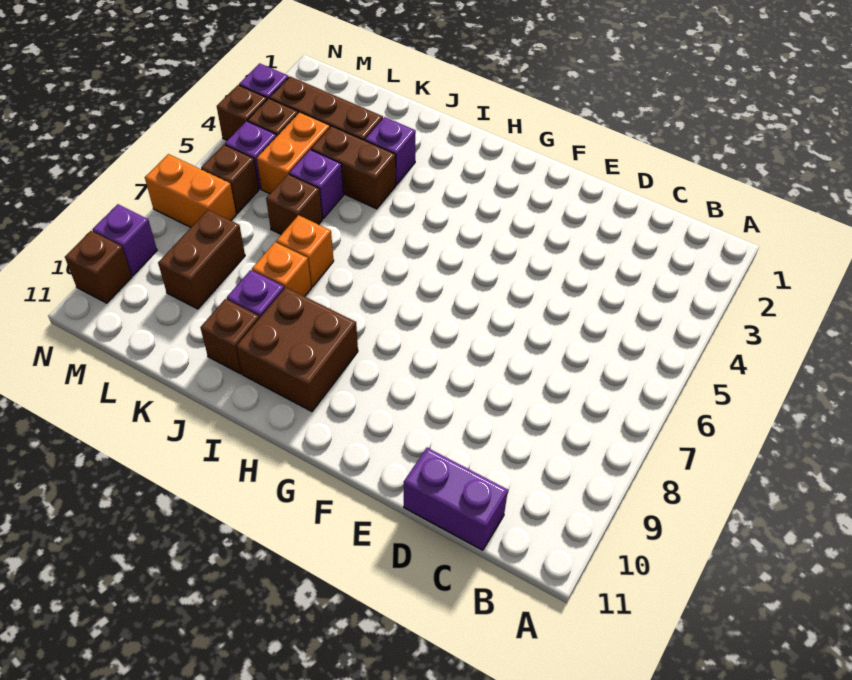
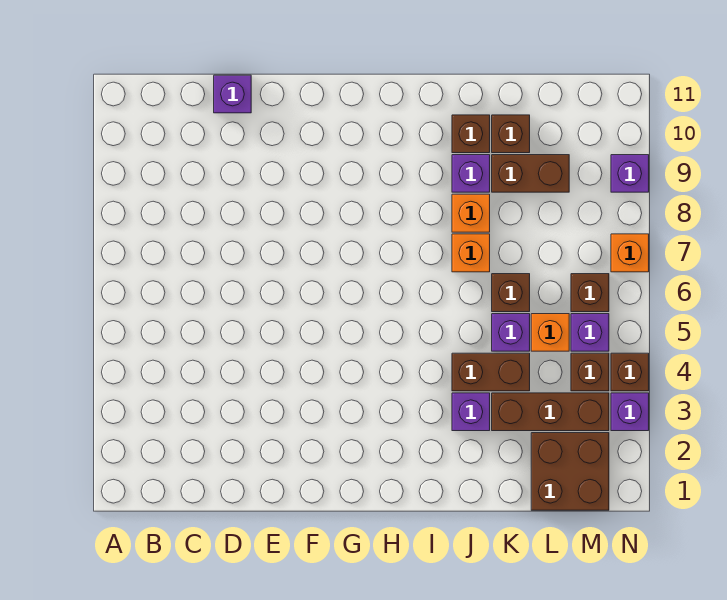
purple 1x2 brick [404,448,508,550] -> purple 1x1 brick [214,75,251,113]
brown 2x2 brick [236,287,358,411] -> brown 2x2 brick moved to [531,433,609,510]
orange 1x2 brick [257,112,330,194] -> orange 1x1 brick [531,314,569,351]
brown 1x2 brick [158,210,245,309] -> brown 1x2 brick turned to [492,155,569,192]
orange 1x2 brick [145,154,236,227] -> orange 1x1 brick [611,234,649,272]
brown 1x1 brick [65,231,132,303] -> brown 1x1 brick moved to [492,115,530,153]

